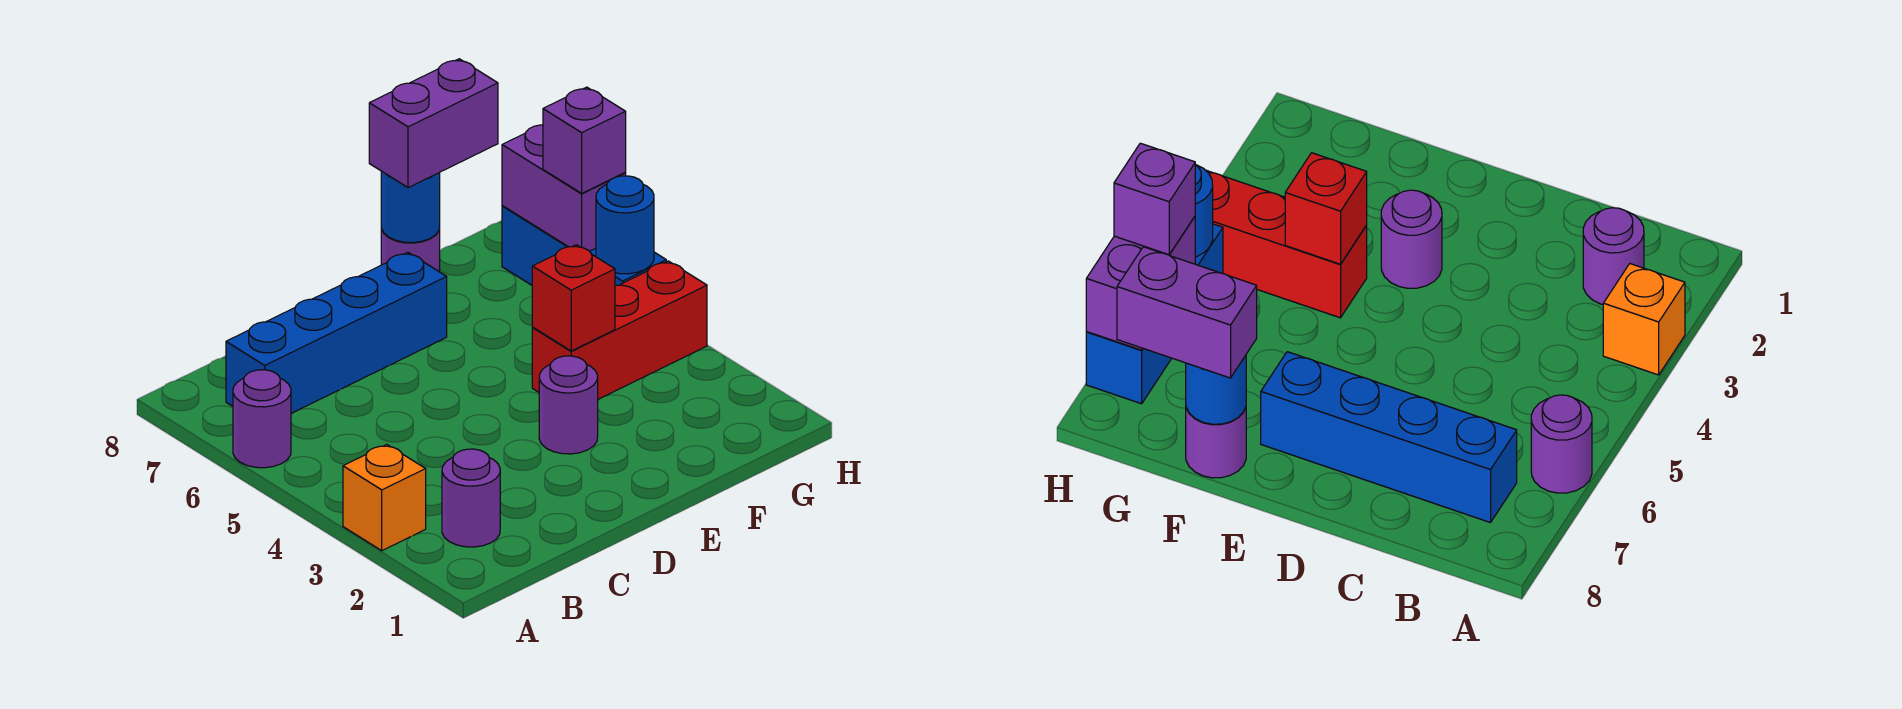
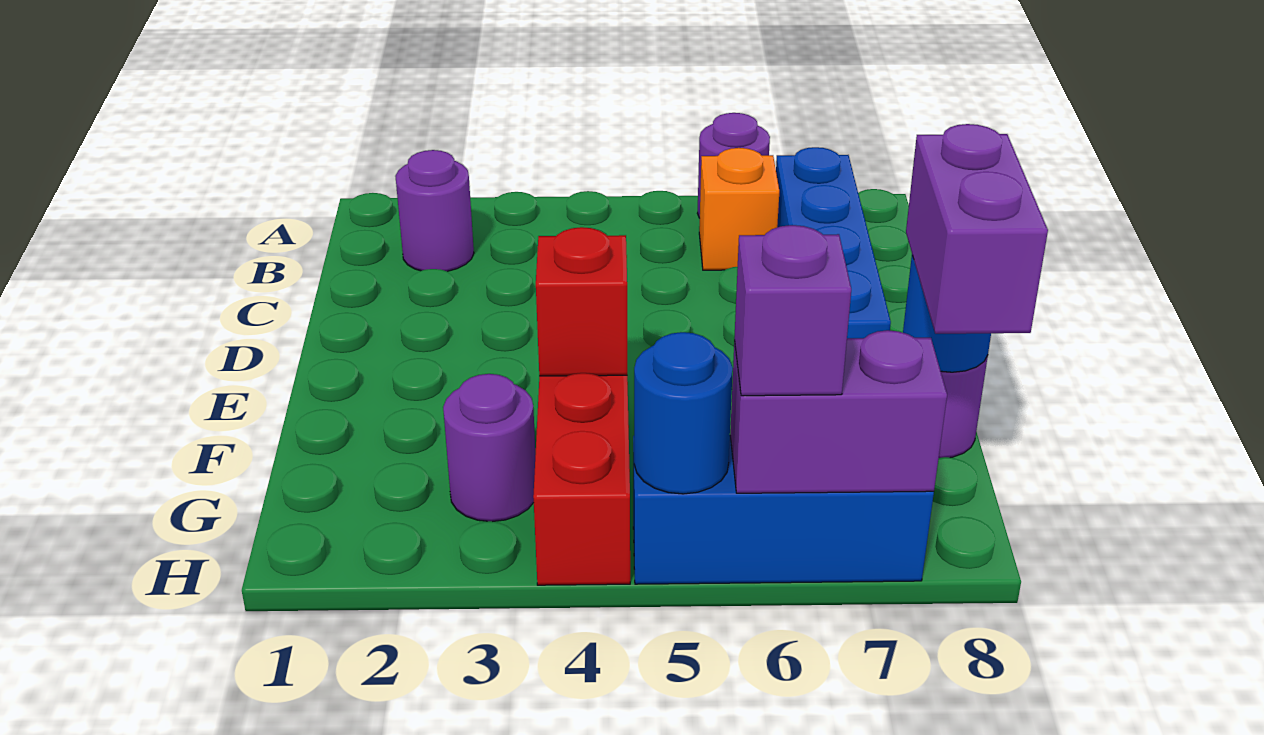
orange 1x1 brick [343,444,426,551] -> orange 1x1 brick moved to [699,148,779,270]
purple 1x1 round brick [539,356,598,454] -> purple 1x1 round brick moved to [443,374,535,522]

